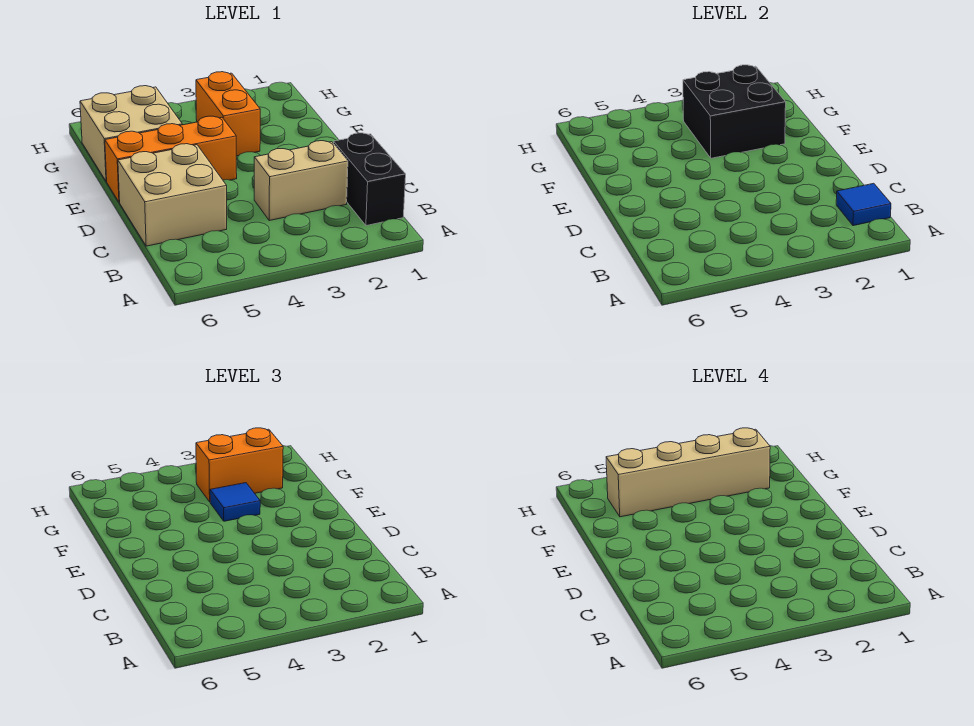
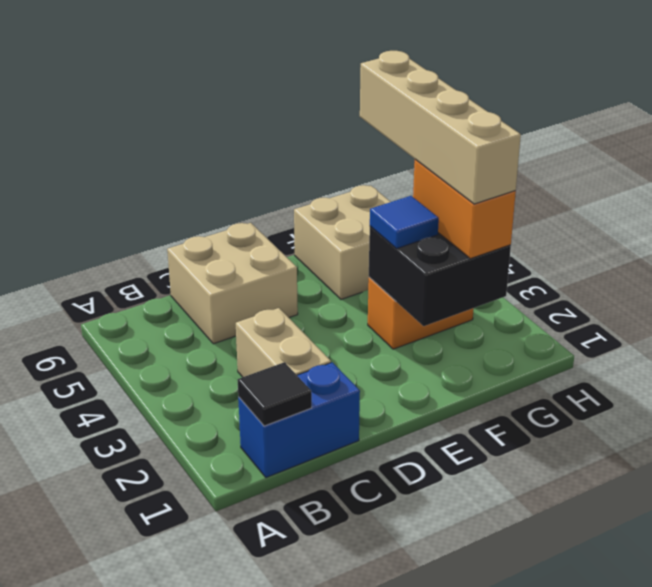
black 1x2 brick [334,133,406,226] -> blue 1x2 brick [238,362,360,478]
blue 1x1 tile [836,183,891,226] -> black 1x1 tile [238,362,312,426]
orange 1x3 brick [105,116,237,202] -> none

